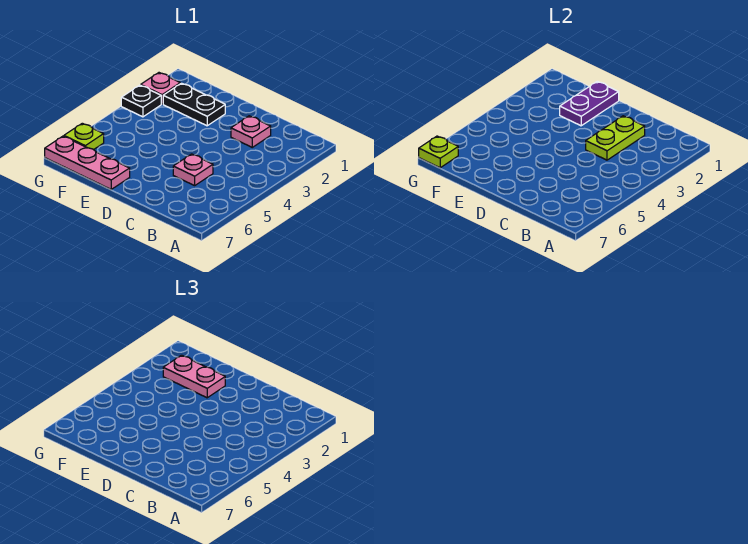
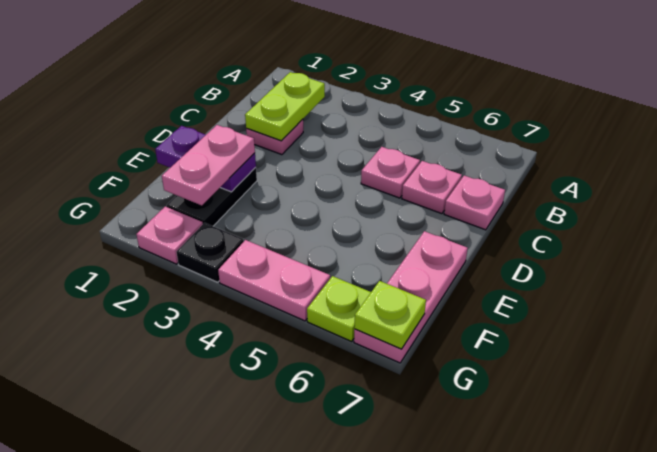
lime 1x2 plate [586,116,645,160] -> lime 1x2 plate turned to [245,72,325,141]
none -> pink 1x1 plate [402,161,462,214]
none -> pink 1x1 plate [444,176,505,230]
none -> pink 1x2 plate [218,240,330,321]

